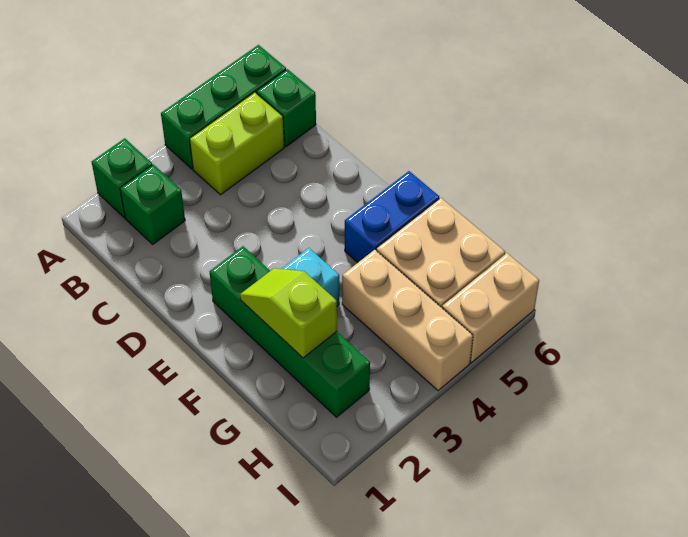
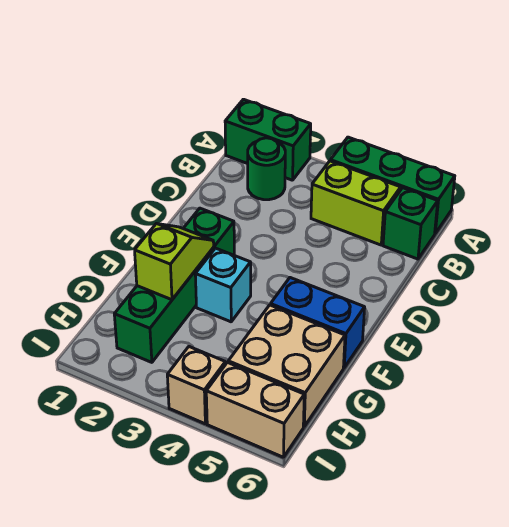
green 1x1 brick [92,138,152,218] -> green 1x2 brick [225,99,311,180]
green 1x1 brick [120,164,185,244] -> green 1x1 round brick [248,138,285,200]
tan 1x3 brick [342,250,473,391] -> tan 1x1 brick [167,347,225,424]

